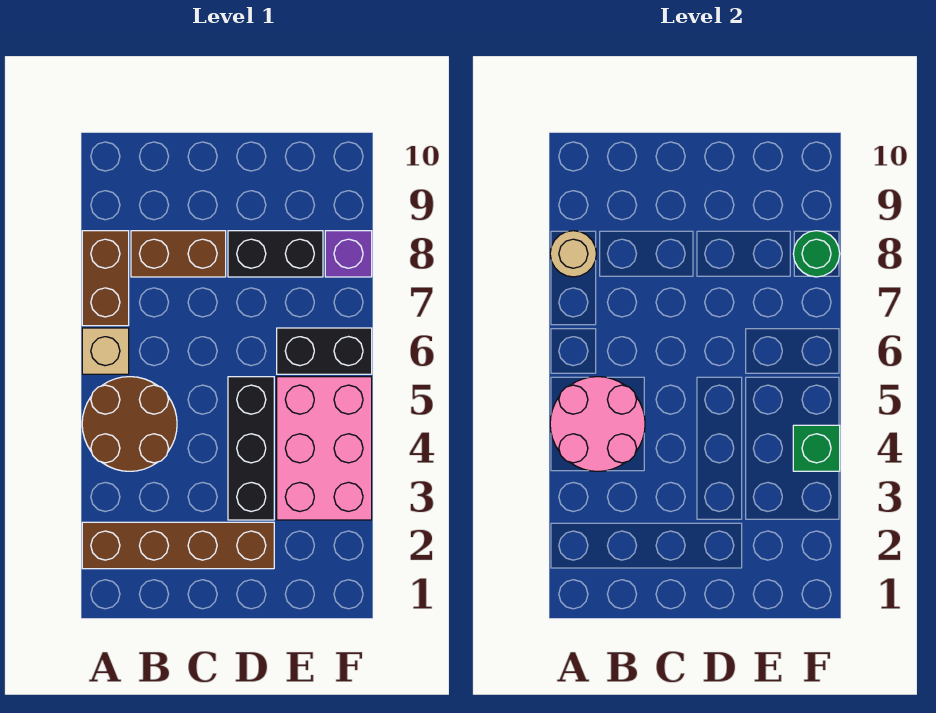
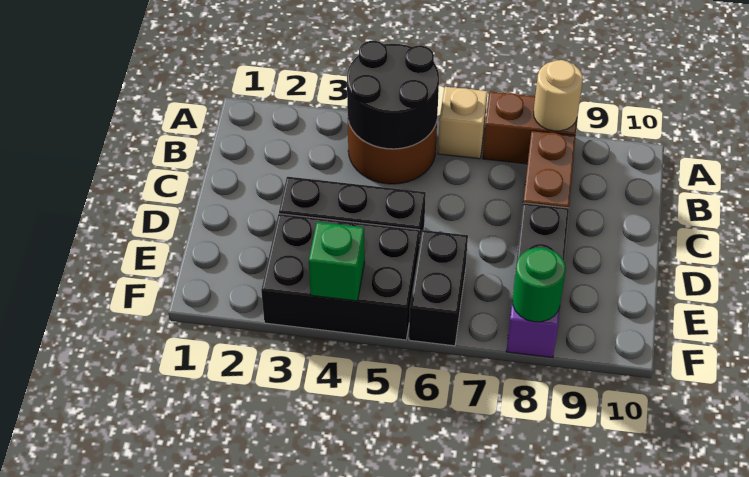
brown 1x4 brick [82,522,274,569] -> none
pink 2x2 round brick [550,377,645,471] -> black 2x2 round brick [347,41,439,149]
pink 2x3 brick [277,377,372,520] -> black 2x3 brick [261,214,420,340]

